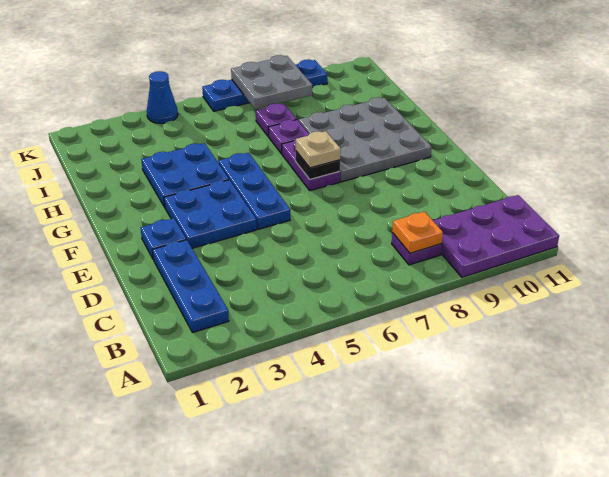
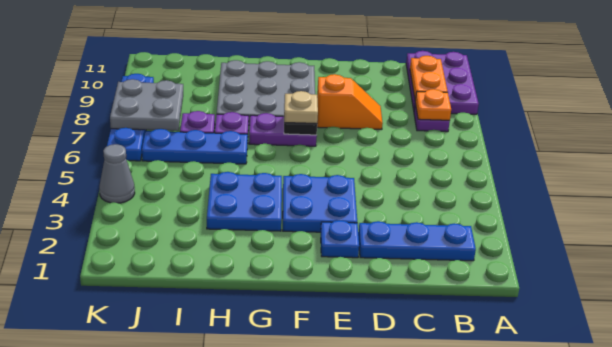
none -> orange 1x2 plate [410,56,448,100]
none -> orange 1x2 slope [317,74,383,129]
blue 1x3 plate [218,153,290,229] -> blue 1x3 plate moved to [142,129,248,164]
blue 1x1 cone [147,71,178,124] -> grey 1x1 cone [99,144,135,203]

